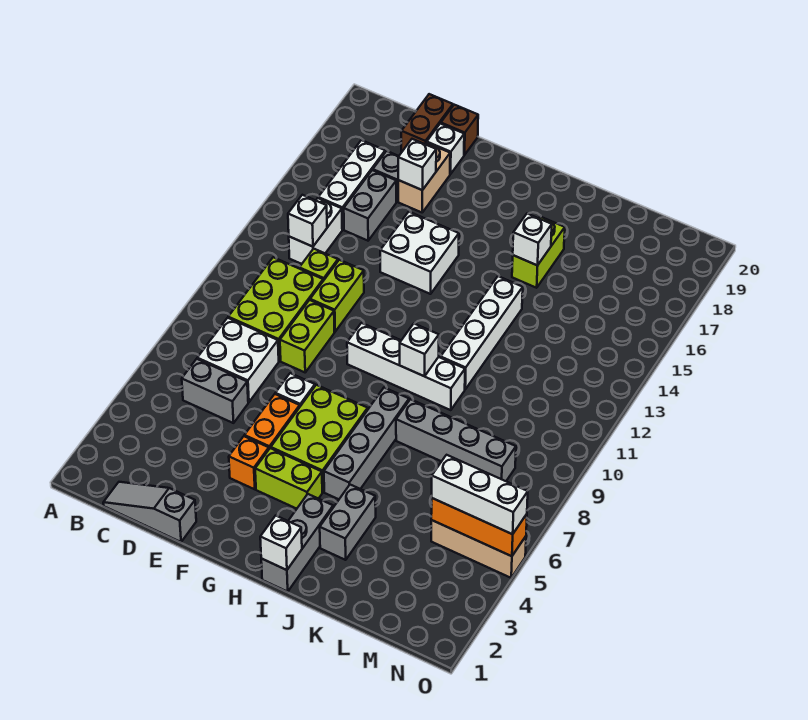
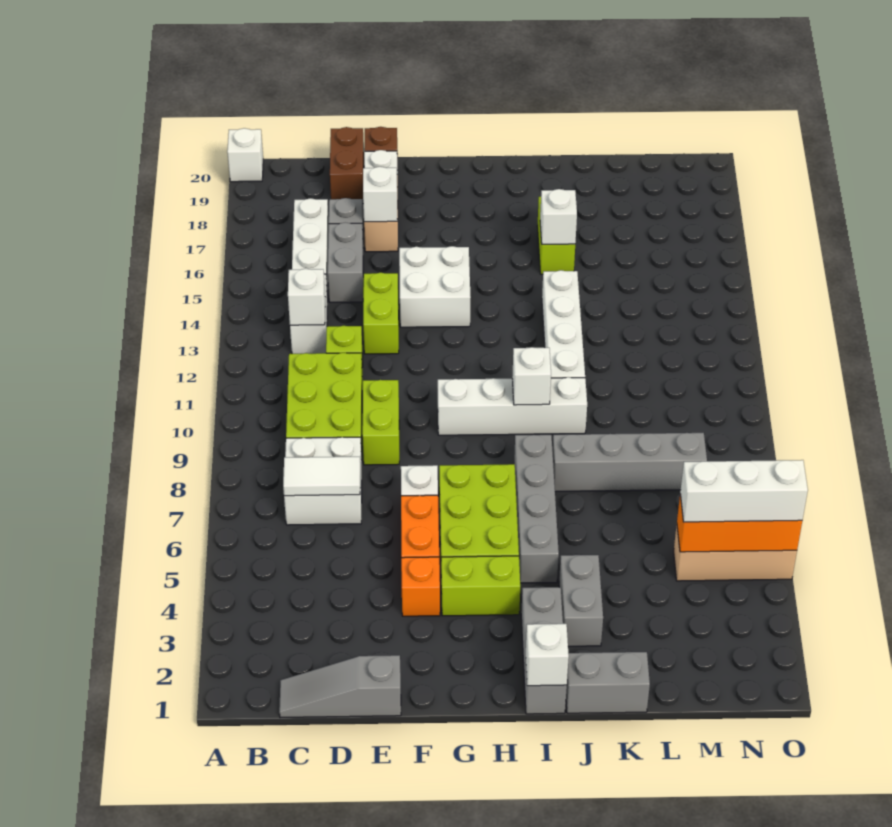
none -> white 1x1 brick [227,128,263,182]
grey 1x2 brick [182,359,248,423] -> grey 1x2 brick moved to [566,652,650,713]
none -> white 1x2 tile [283,457,360,496]
lime 1x2 brick [310,260,364,332] -> lime 1x2 brick moved to [363,273,399,354]

